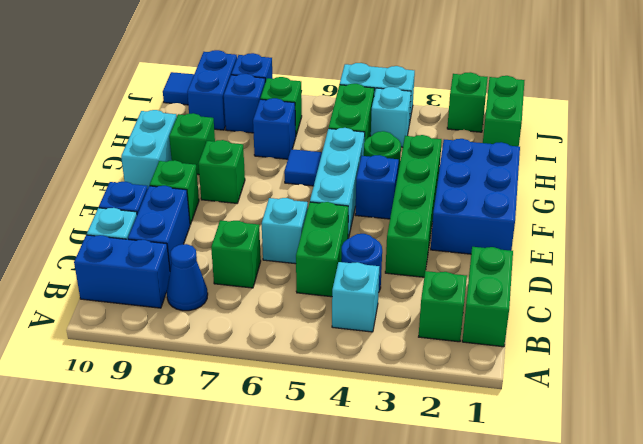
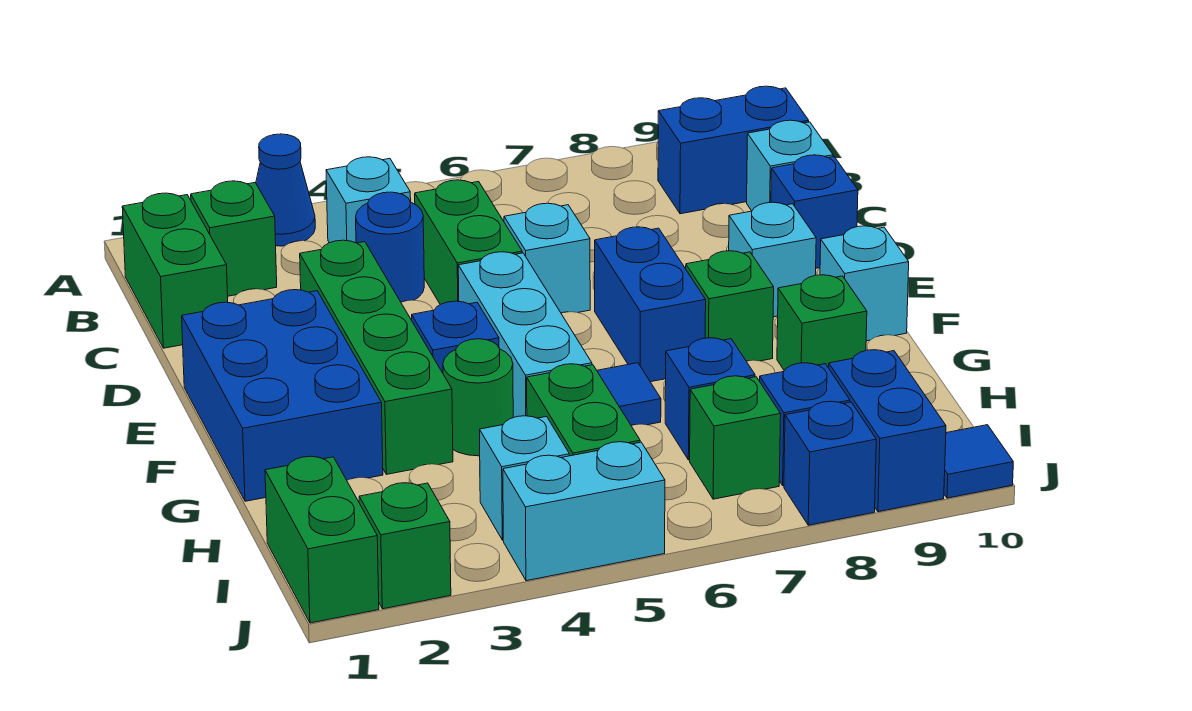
blue 1x1 cone [167,244,208,311] -> blue 1x1 cone moved to [256,134,315,246]
green 1x1 brick [211,220,261,288] -> none
blue 1x2 brick [128,186,190,270] -> blue 1x2 brick moved to [595,227,706,382]
green 1x1 brick [150,160,199,225] -> cyan 1x1 brick [729,202,816,317]
cyan 1x2 brick [121,110,177,189] -> cyan 1x1 brick [820,226,909,341]

